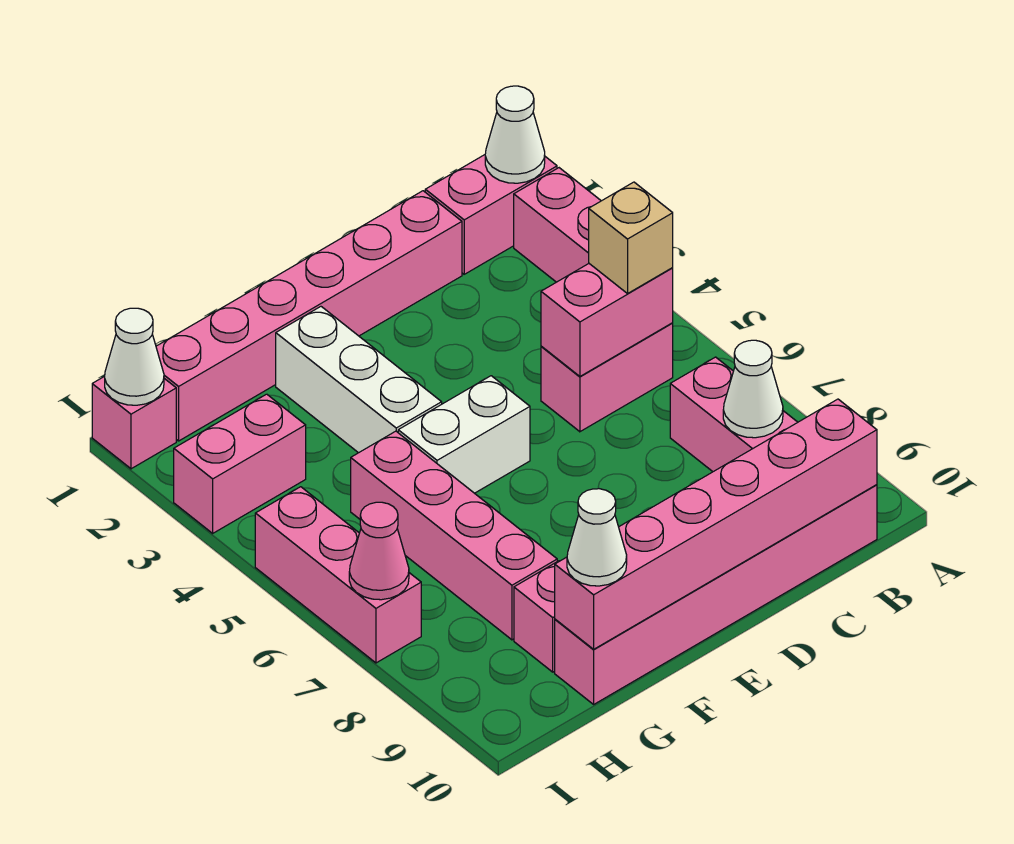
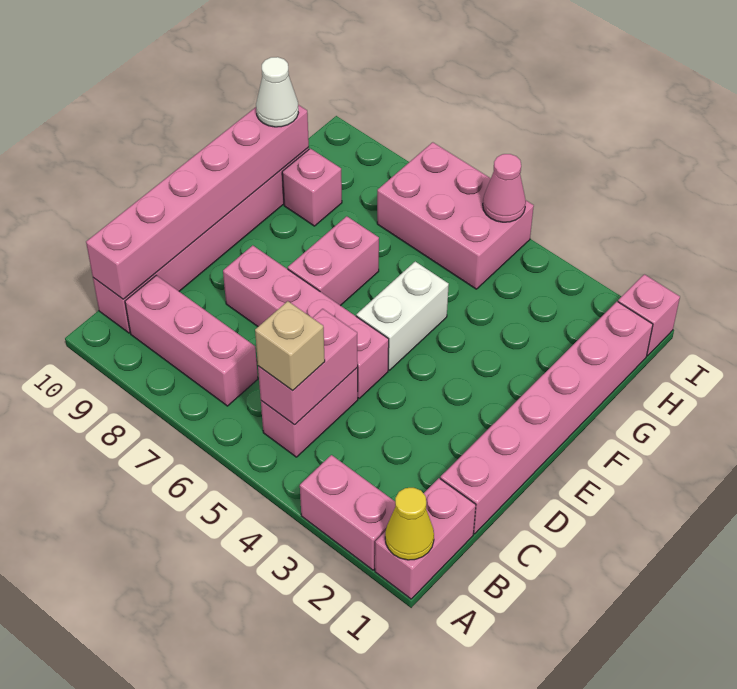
white 1x1 cone [485,86,545,183] -> yellow 1x1 cone [385,488,434,560]
white 1x1 cone [723,340,783,438] -> none
white 1x3 brick [276,307,442,453] -> none
pink 1x4 brick [351,431,557,640] -> pink 1x4 brick moved to [223,245,389,398]
pink 1x2 brick [174,394,306,533] -> pink 1x2 brick moved to [288,216,379,306]
white 1x1 cone [105,308,164,405] -> none
pink 1x3 brick [255,487,421,663] -> pink 2x3 brick [377,142,534,289]
pink 1x1 cone [349,502,409,600] -> pink 1x1 cone moved to [483,154,526,222]

